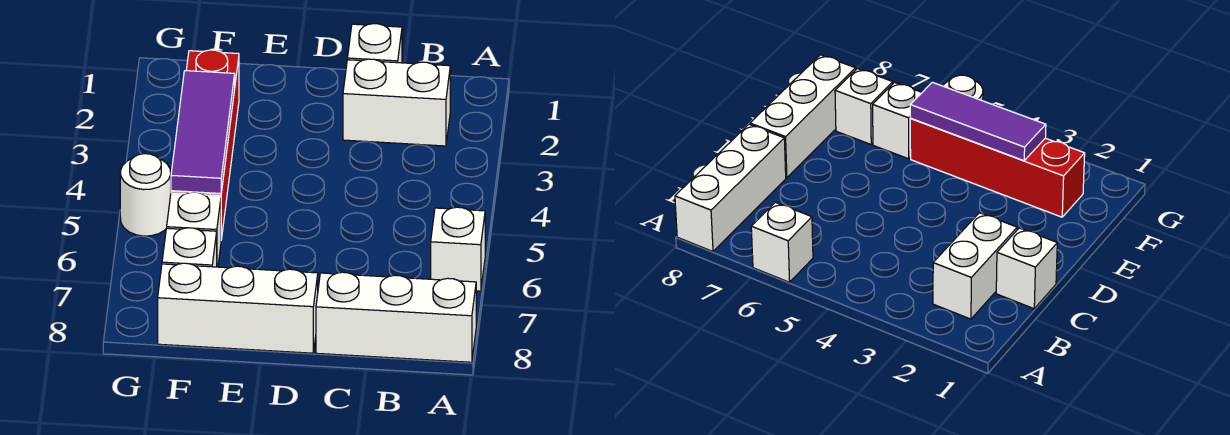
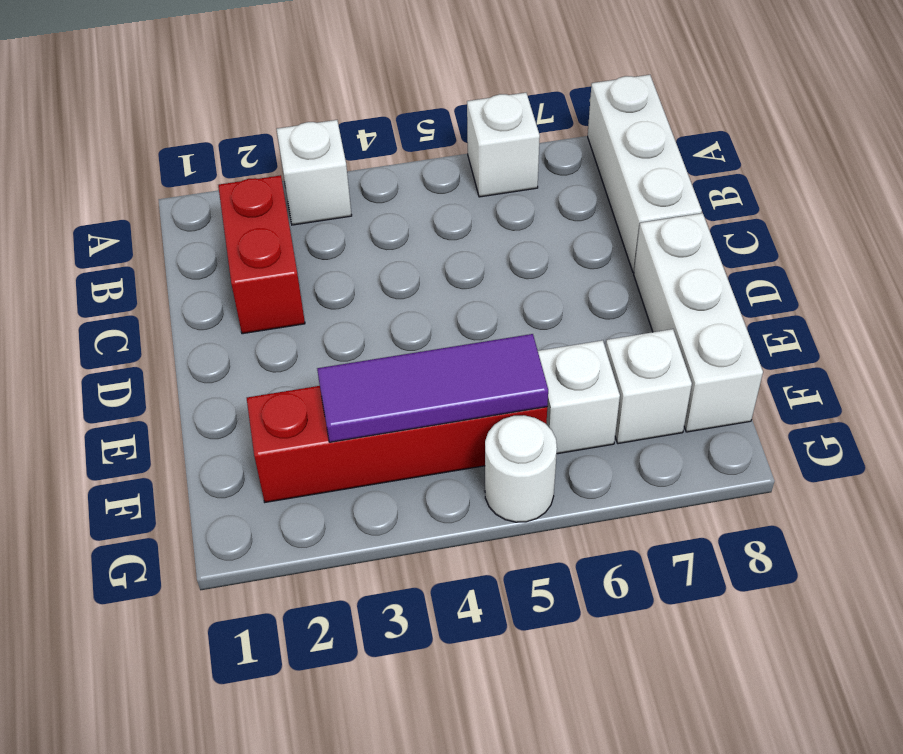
white 1x2 brick [343,59,450,146] -> red 1x2 brick [218,175,305,334]
white 1x1 brick [348,24,402,63] -> white 1x1 brick moved to [277,120,352,225]

